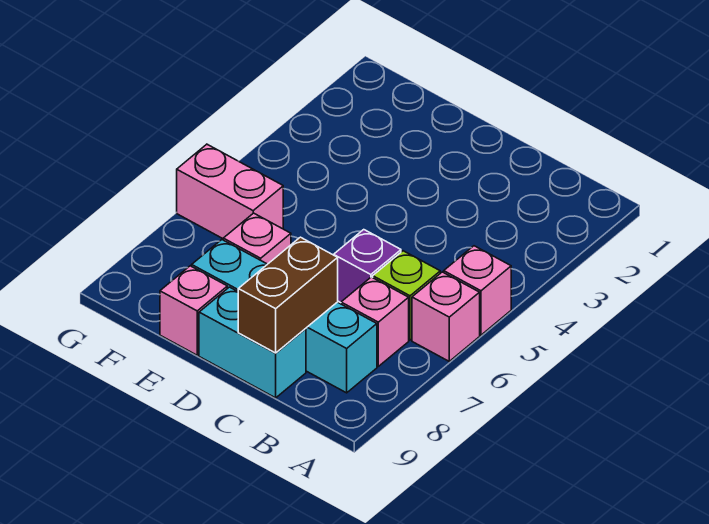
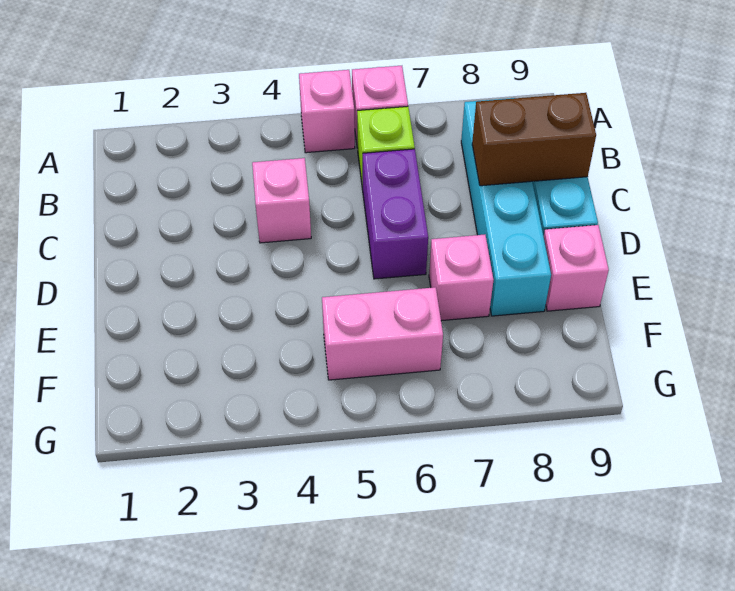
pink 1x1 brick [341,277,409,366] -> pink 1x1 brick moved to [252,158,311,243]
purple 1x1 brick [334,230,401,303] -> purple 1x2 brick [363,149,428,279]
pink 1x2 brick [177,144,283,239] -> pink 1x2 brick turned to [322,287,443,380]

